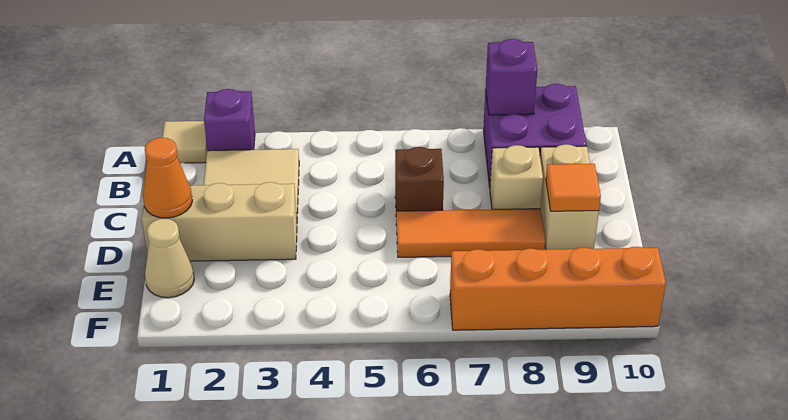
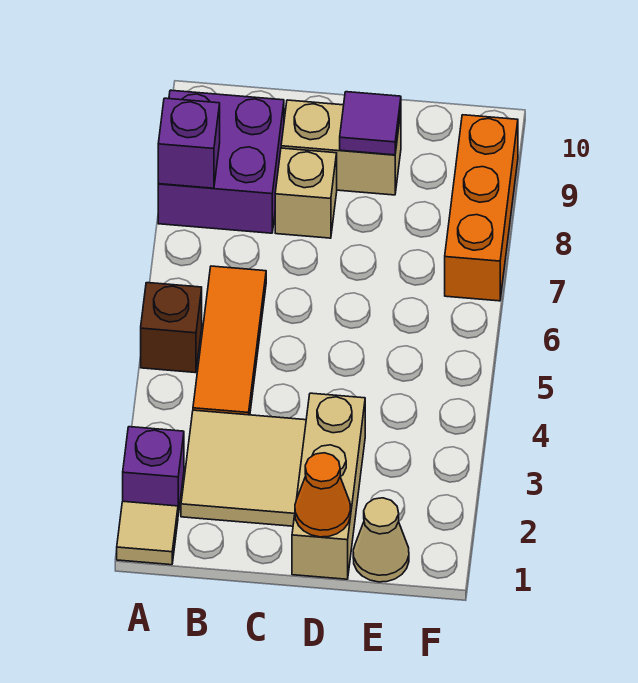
brown 1x1 brick [395,147,444,211] -> brown 1x1 brick moved to [141,283,202,373]
orange 1x3 tile [396,209,545,257] -> orange 1x3 tile moved to [193,266,266,415]
orange 1x1 tile [546,164,601,211] -> purple 1x1 tile [340,92,401,155]
orange 1x4 brick [450,247,666,330] -> orange 1x3 brick [445,115,518,301]

